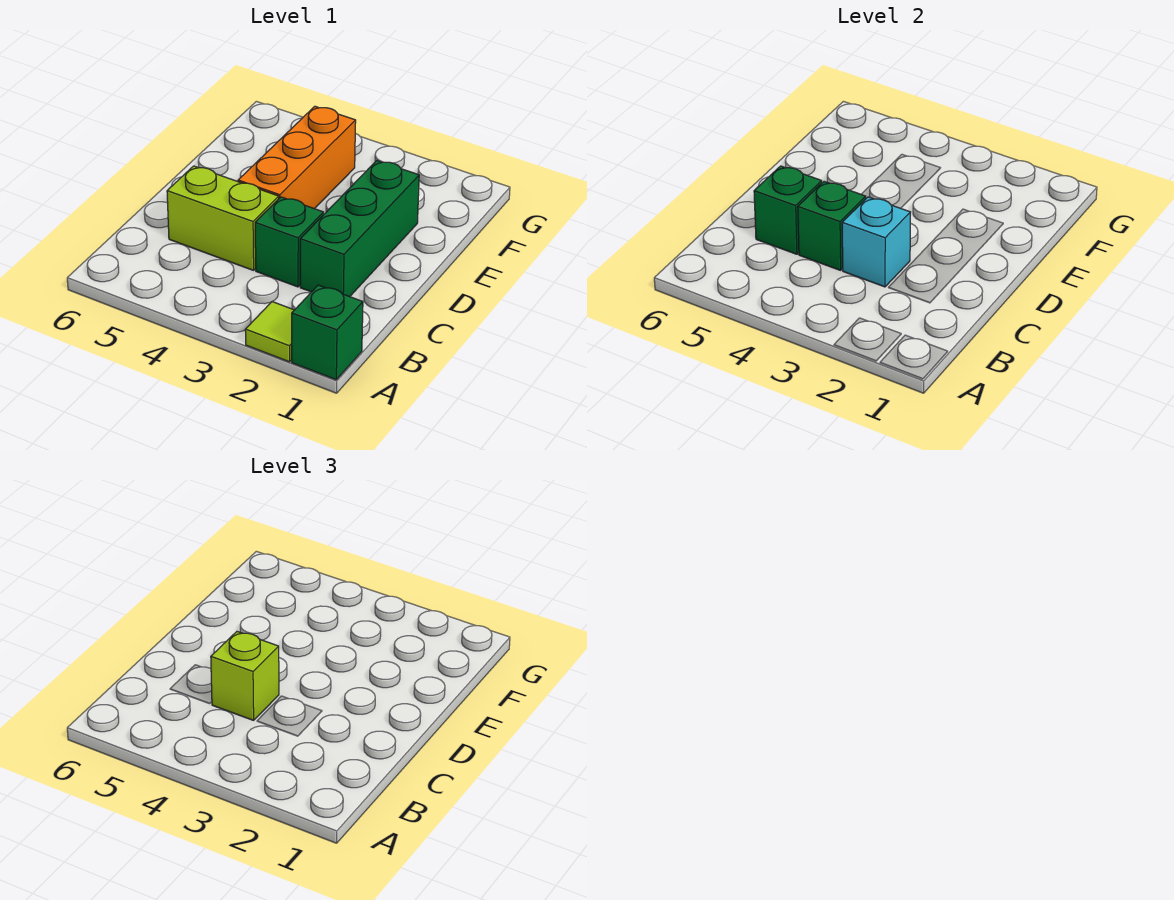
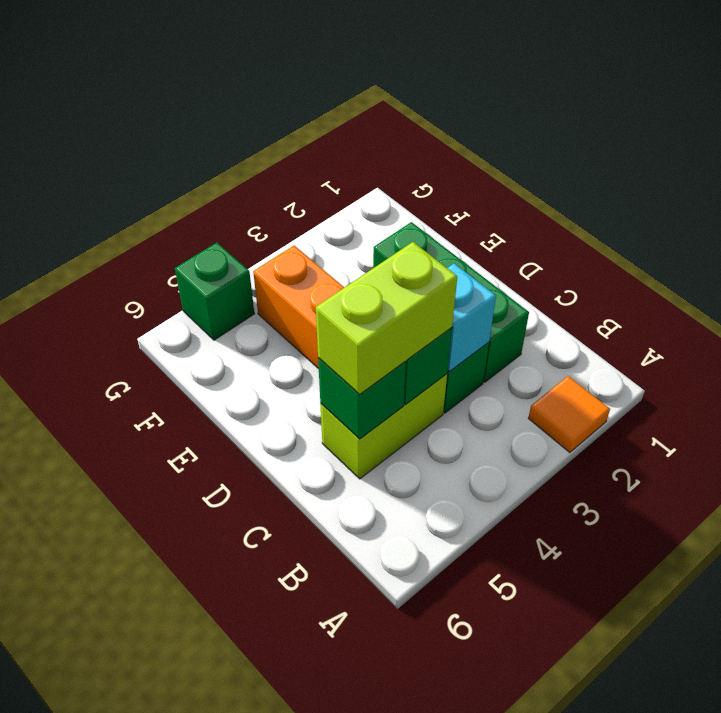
green 1x1 brick [292,285,363,380] -> green 1x1 brick moved to [175,243,254,340]
lime 1x1 tile [245,302,294,362] -> orange 1x1 tile [528,376,610,453]
lime 1x1 brick [211,632,279,720] -> lime 1x2 brick [316,242,457,395]

